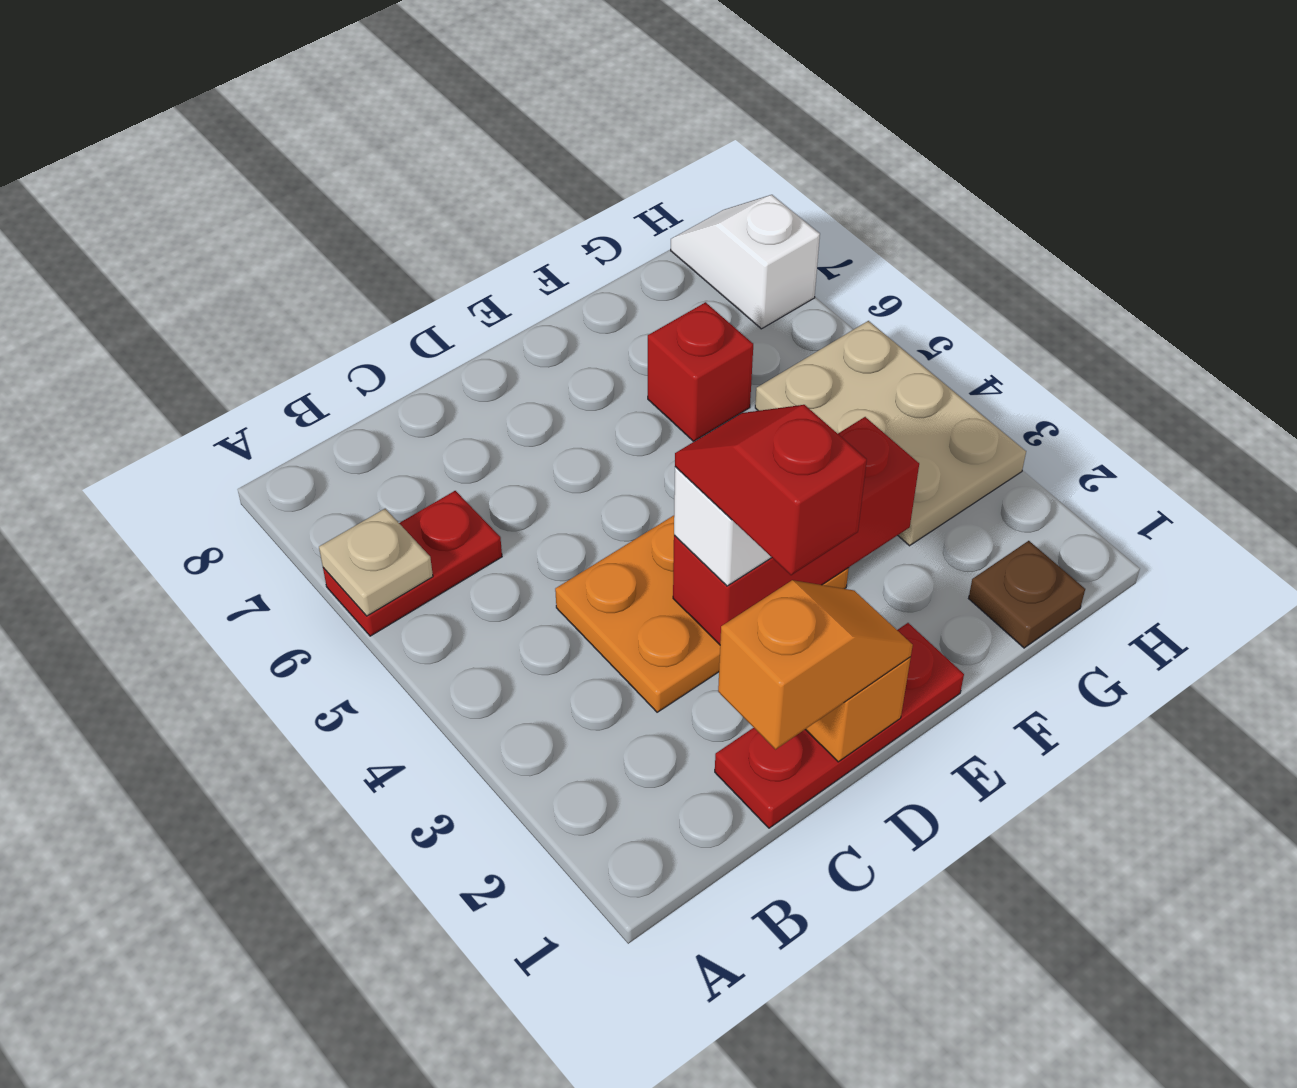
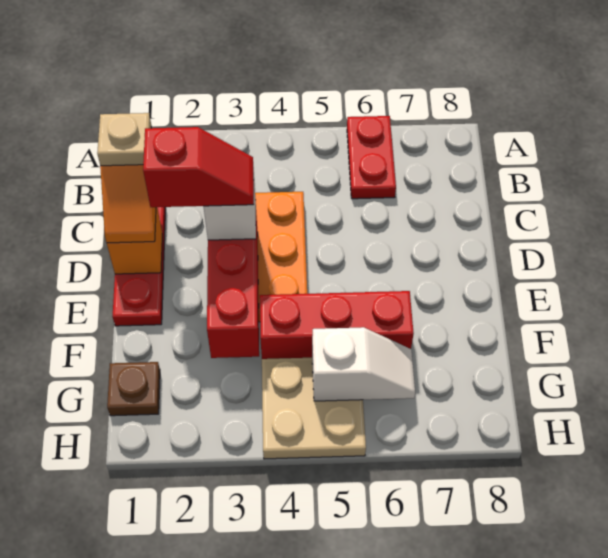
tan 1x1 plate [319,509,433,616] -> tan 1x1 plate moved to [97,113,151,166]
red 1x1 brick [648,302,753,441] -> red 1x3 brick [260,291,414,359]
tan 2x3 plate [755,321,1026,546] -> tan 2x2 plate [262,358,366,459]
white 1x2 slope [671,195,820,329] -> white 1x2 slope moved to [312,327,415,401]

